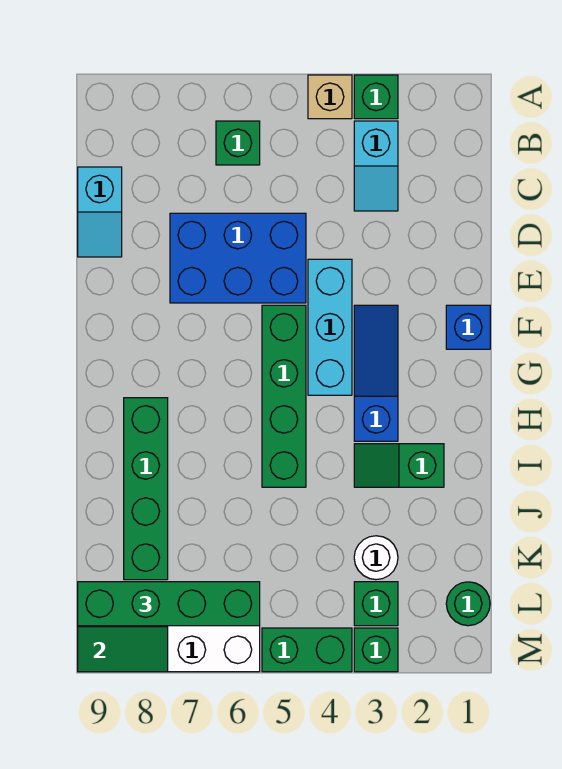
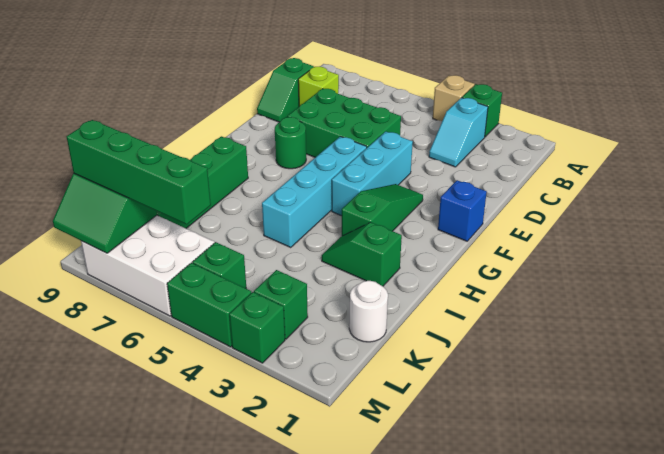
green 1x1 brick [216,121,260,165] -> green 1x1 brick moved to [193,242,246,288]
none -> lime 1x1 brick [298,67,339,106]
cyan 1x2 slope [78,167,122,257] -> green 1x2 slope [257,58,314,122]
blue 2x3 brick [170,213,306,303] -> green 2x3 brick [288,88,401,157]
blue 1x3 slope [354,305,398,441] -> green 1x3 slope [342,184,423,236]
green 1x4 brick [262,305,306,487] -> cyan 1x4 brick [262,137,367,248]
white 1x1 round brick [354,536,398,580] -> white 1x1 round brick moved to [349,281,388,342]
green 1x1 round brick [446,582,490,626] -> green 1x1 round brick moved to [275,117,306,169]

